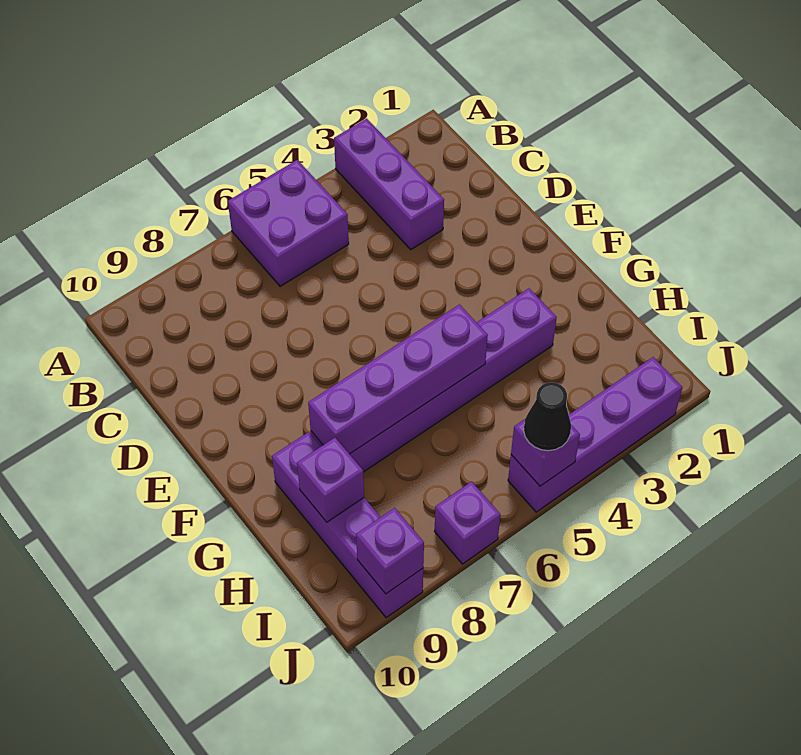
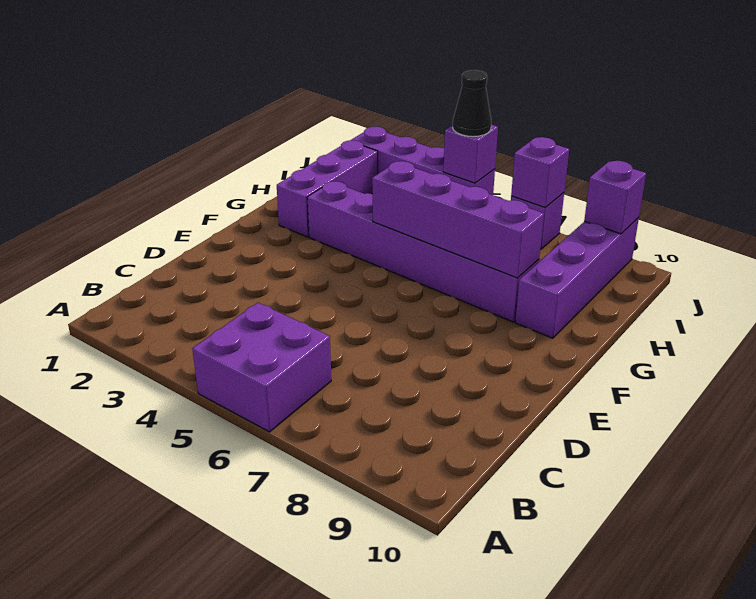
purple 1x3 brick [334,119,444,250] -> purple 1x3 brick moved to [277,140,378,237]
purple 1x1 brick [297,438,364,522] -> purple 1x1 brick moved to [511,137,569,208]

